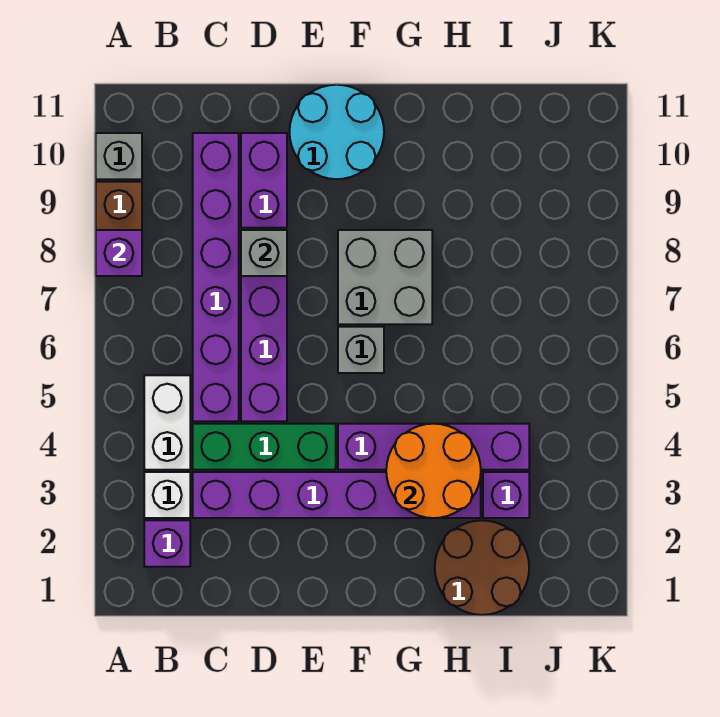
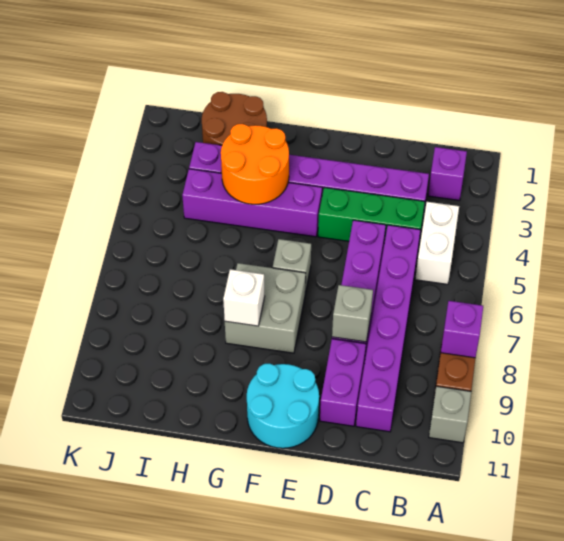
white 1x1 brick [144,472,190,518] -> white 1x1 brick moved to [223,269,265,326]

